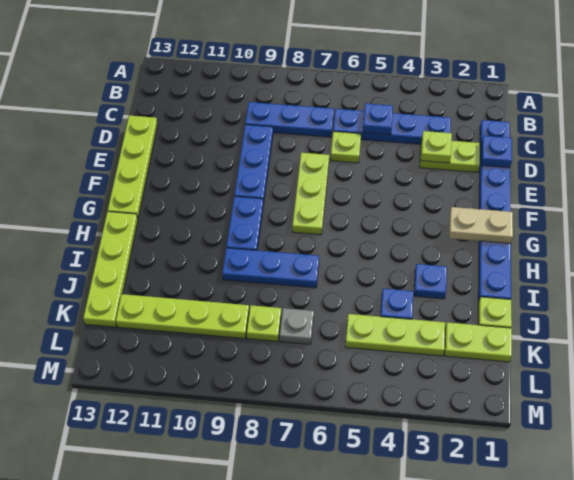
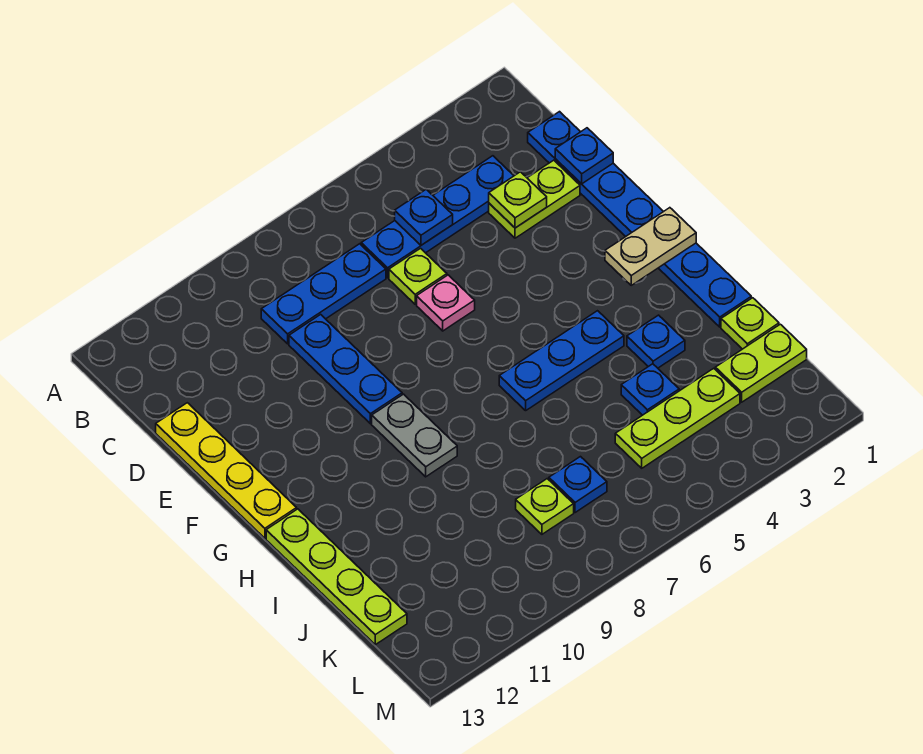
lime 1x4 plate [108,116,158,219] -> yellow 1x4 plate [156,403,297,538]
none -> pink 1x1 plate [417,275,475,331]
lime 1x3 plate [292,153,329,235] -> none
blue 1x2 plate [227,196,263,250] -> grey 1x2 plate [372,394,457,477]
blue 1x3 plate [222,248,319,288] -> blue 1x3 plate moved to [499,311,624,411]
grey 1x1 plate [280,308,314,344] -> blue 1x1 plate [549,457,607,513]
lime 1x4 plate [116,294,249,339] -> none

